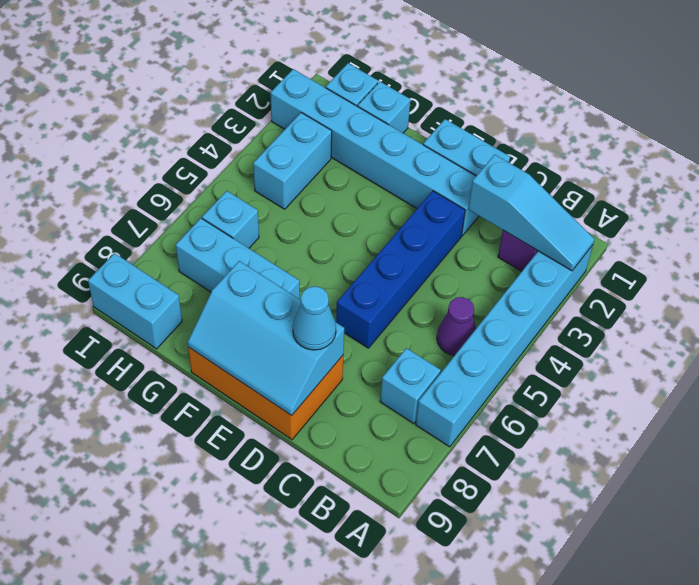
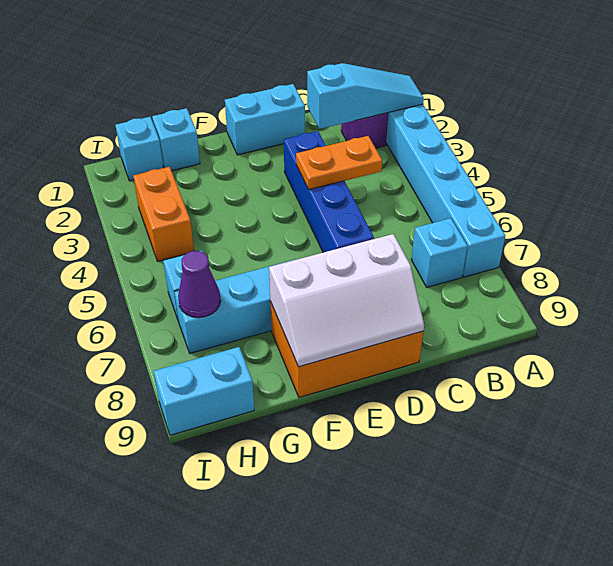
purple 1x1 cone [437,297,476,356] -> purple 1x1 cone moved to [178,251,221,318]
none -> orange 1x2 plate [296,136,382,189]
cyan 1x6 brick [270,69,479,236] -> none
cyan 2x3 slope [188,261,344,416] -> white 2x3 slope [269,234,424,367]
cyan 1x1 cone [293,286,336,350] -> none
cyan 1x2 brick [253,113,332,209] -> orange 1x2 brick [133,167,194,261]

